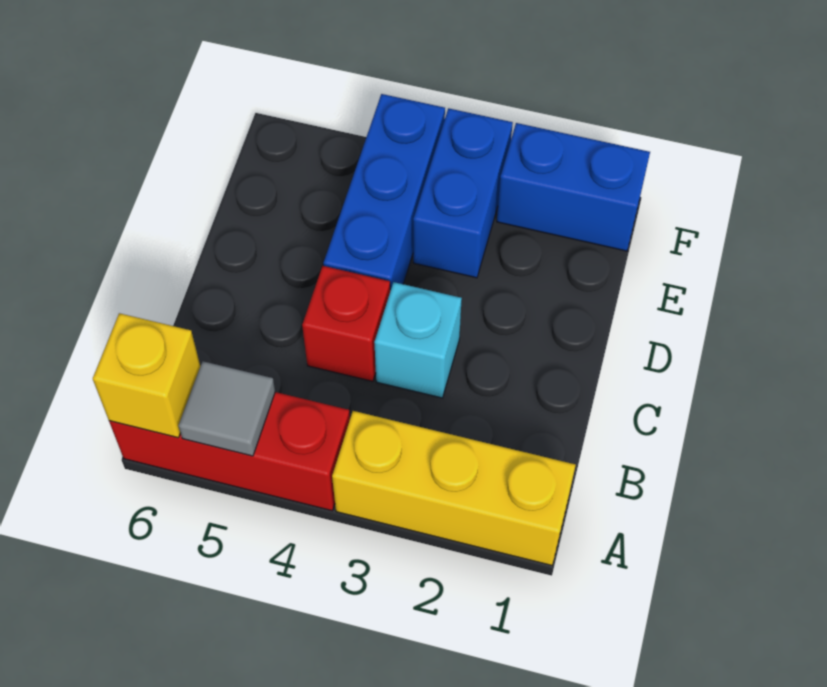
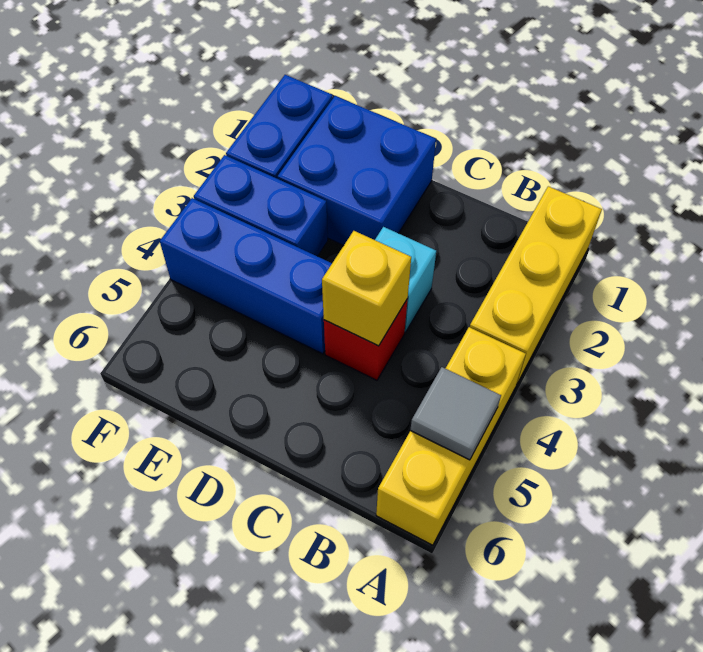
red 1x3 brick [109,392,350,511] -> yellow 1x3 brick [376,327,526,545]
yellow 1x1 brick [93,313,200,438] -> yellow 1x1 brick moved to [322,231,411,346]
none -> blue 2x2 brick [278,96,436,246]

